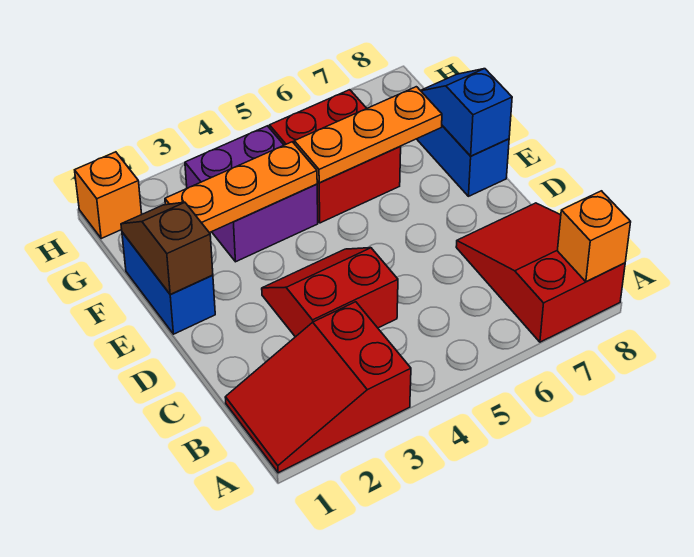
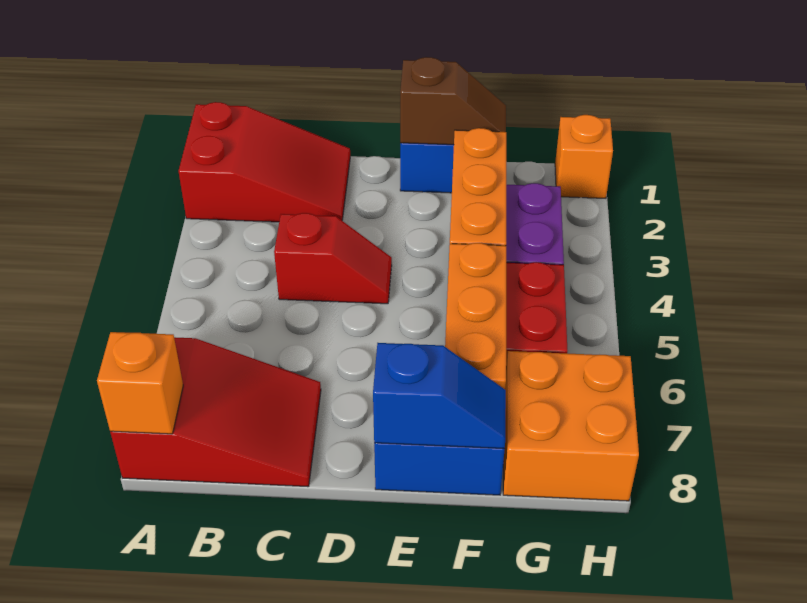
red 2x3 slope [225,302,411,473] -> red 2x3 slope turned to [179,102,350,222]
red 2x2 slope [262,248,398,337] -> red 1x2 slope [274,213,392,304]
none -> orange 2x2 brick [503,351,639,501]

